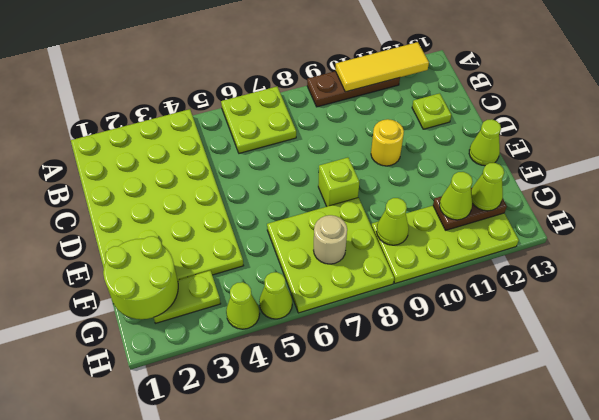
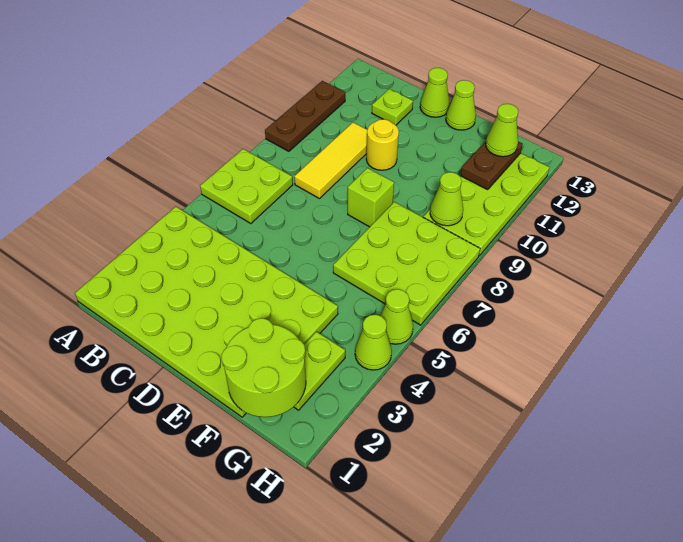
yellow 1x3 tile [335,42,429,92] -> yellow 1x3 tile moved to [294,122,367,199]
tan 1x1 round brick [314,215,347,264] -> none
lime 1x1 cone [440,172,473,220] -> lime 1x1 cone moved to [420,68,450,117]

